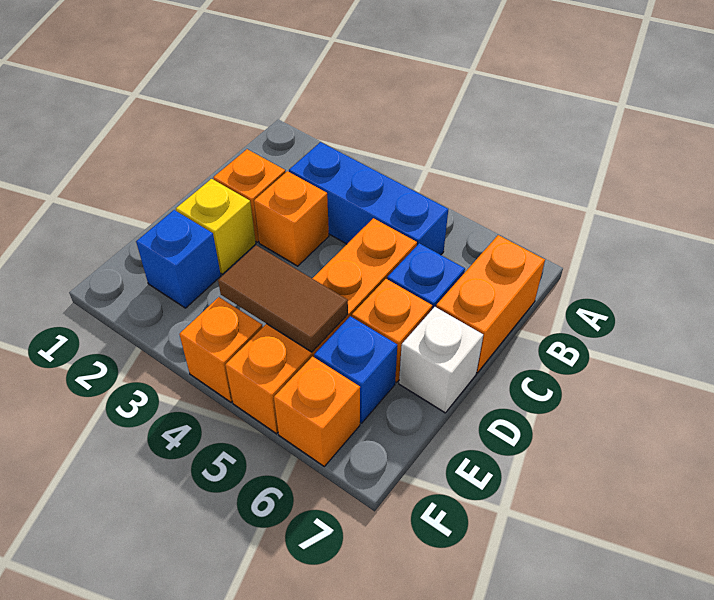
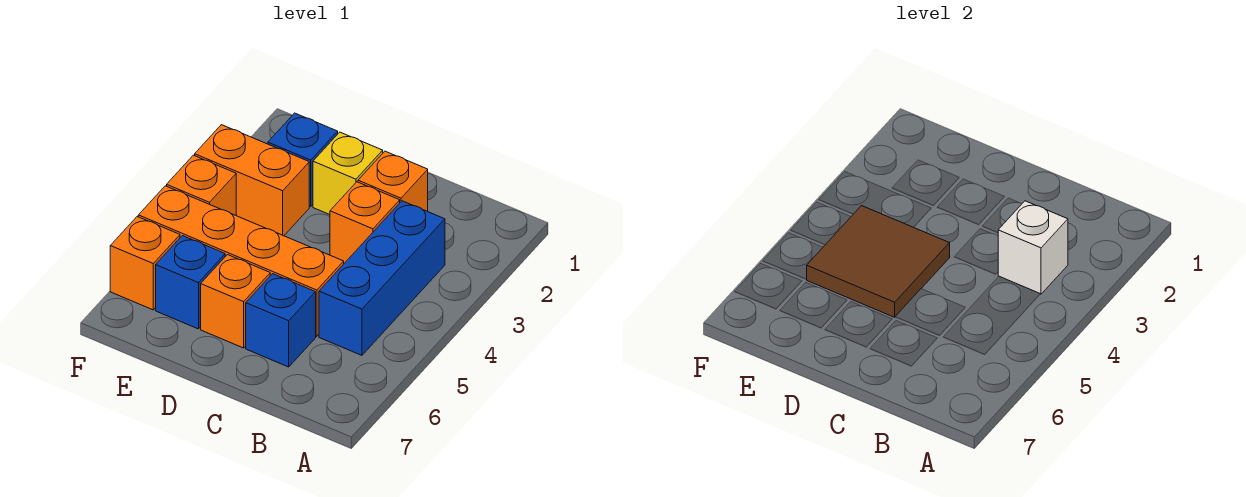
orange 1x2 brick [436,235,545,373] -> orange 1x2 brick moved to [195,125,309,236]
white 1x1 brick [399,307,483,413] -> white 1x1 brick moved to [998,201,1068,294]
brown 1x2 tile [218,245,348,352] -> brown 2x2 tile [807,206,950,317]

